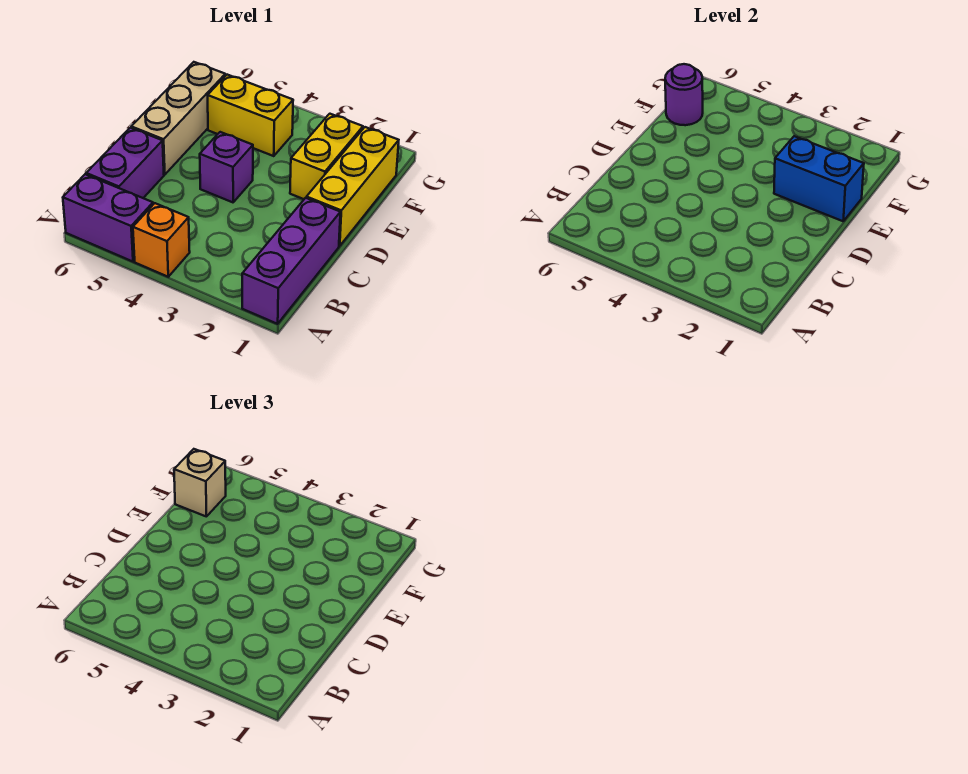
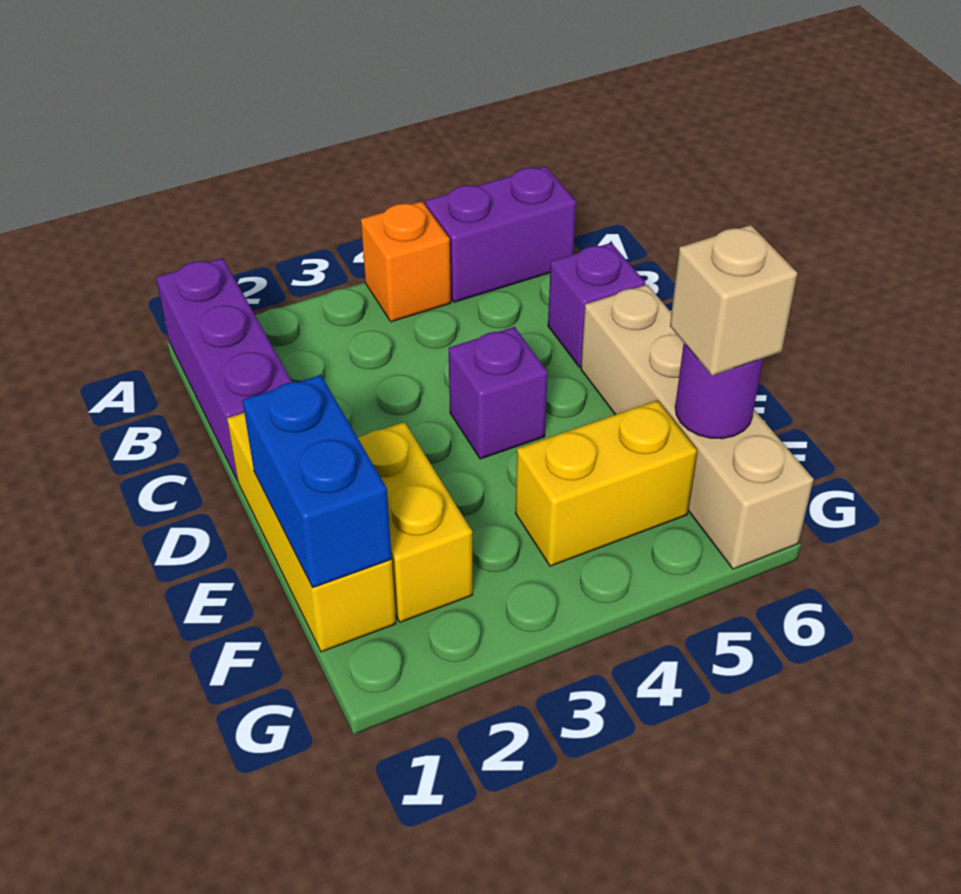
purple 1x2 brick [86,128,164,198] -> purple 1x1 brick [548,243,645,367]
tan 1x3 brick [131,62,225,175] -> tan 1x4 brick [581,285,814,569]
blue 1x2 brick [774,136,864,221] -> blue 1x2 brick turned to [242,375,392,588]

